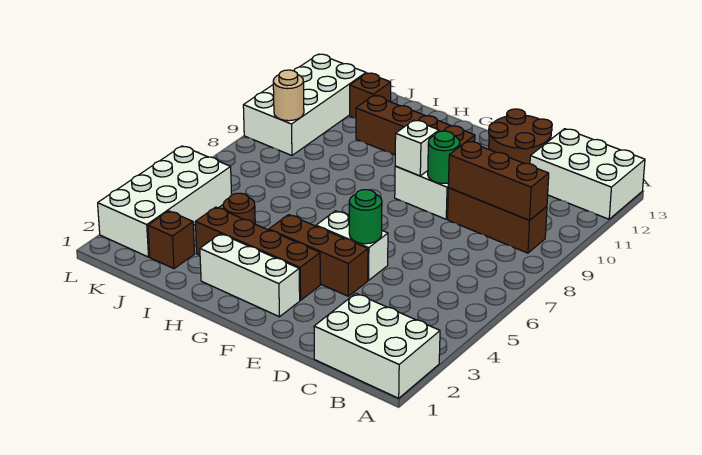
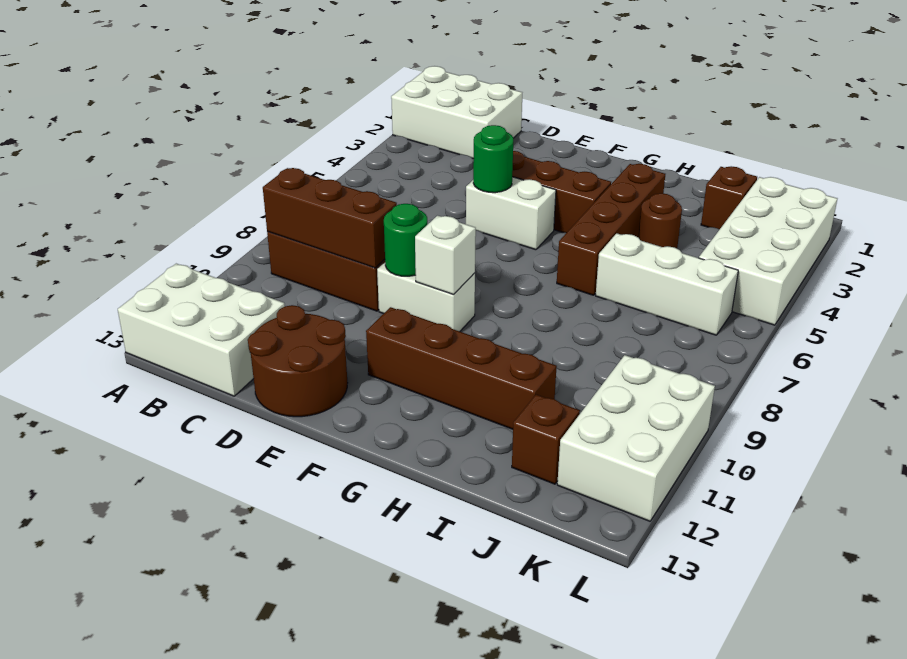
white 1x3 brick [200,234,300,317] -> white 1x3 brick moved to [596,233,738,335]
brown 1x4 brick [195,207,320,300] -> brown 1x4 brick turned to [557,164,665,295]
white 2x4 brick [243,54,366,155] -> white 2x3 brick [557,355,715,521]
tan 1x1 round brick [273,70,304,121] -> none

